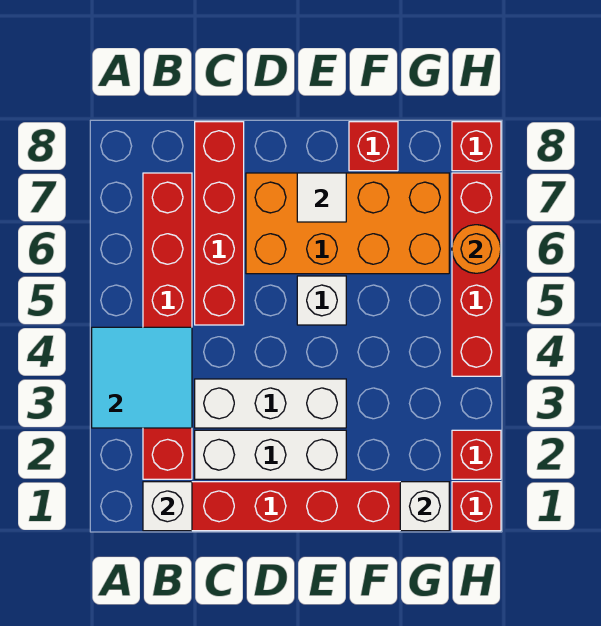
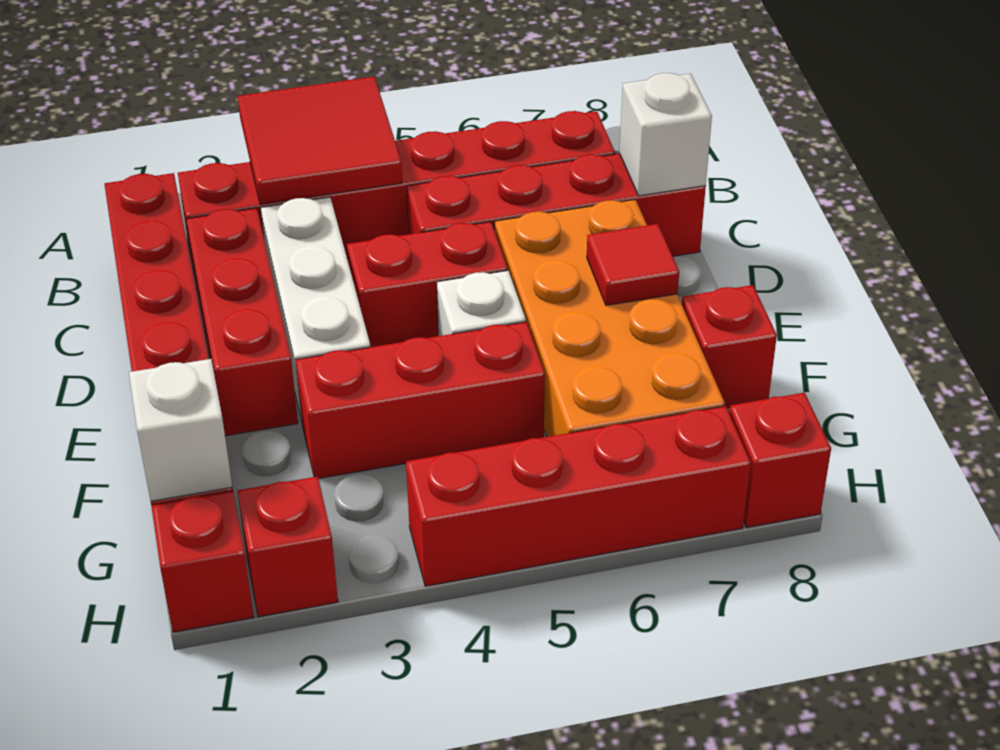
cyan 2x2 tile [92,327,192,428] -> red 2x2 tile [238,77,402,205]
white 1x1 brick [143,482,192,531] -> white 1x1 brick moved to [619,73,712,196]
white 1x3 brick [195,430,346,479] -> red 1x3 brick [186,208,298,436]
none -> red 1x2 brick [347,222,508,347]
white 1x1 tile [297,173,346,222] -> red 1x1 tile [587,224,679,306]
none -> red 1x3 brick [296,322,545,478]
orange 1x1 round brick [452,225,501,273] -> none

